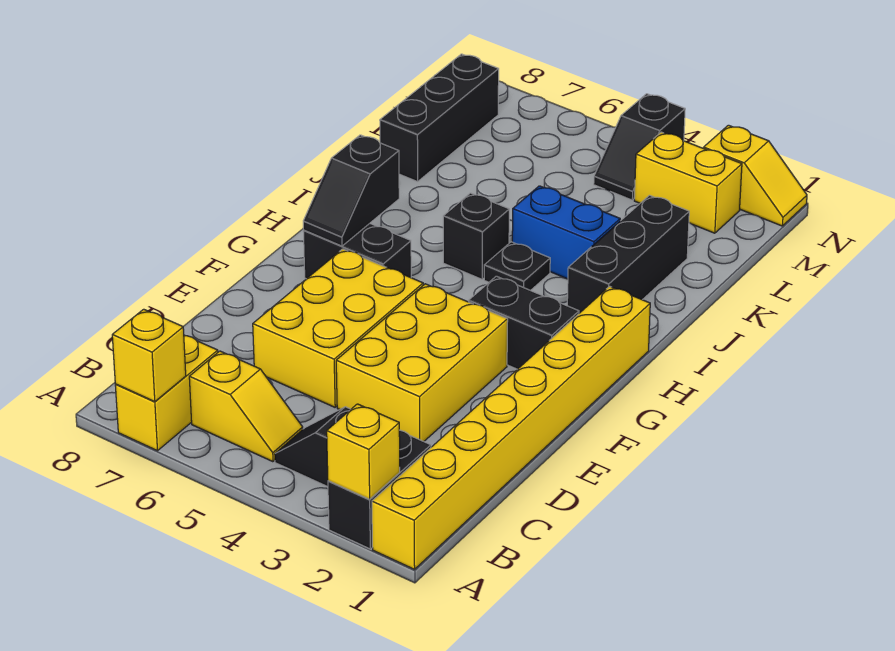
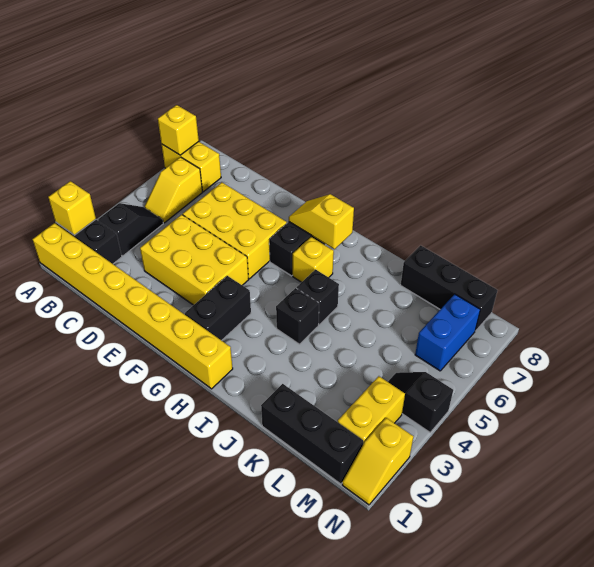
black 1x2 slope [303,135,399,246] -> yellow 1x2 slope [289,194,354,249]
none -> yellow 1x1 brick [293,237,334,282]
black 1x3 brick [567,195,689,313] -> black 1x3 brick moved to [261,384,363,484]
black 1x1 plate [484,242,550,291] -> black 1x1 brick [276,288,319,344]
blue 1x2 brick [512,186,620,279] -> blue 1x2 brick moved to [415,294,480,371]

